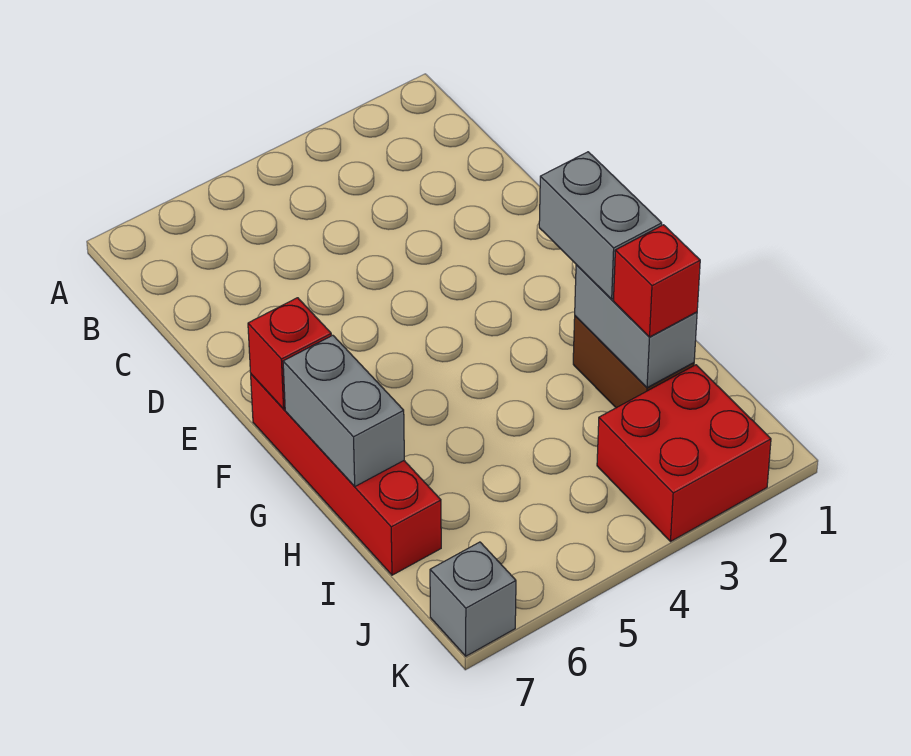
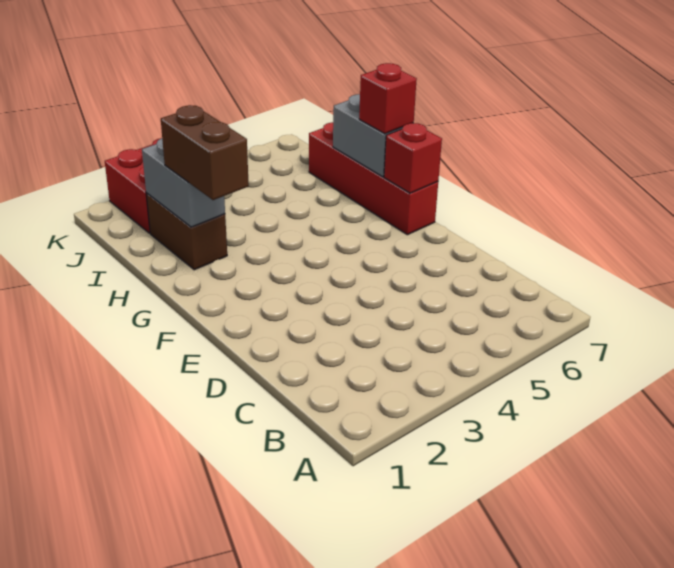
grey 1x2 brick [539,152,662,299] -> brown 1x2 brick [161,105,249,200]
red 1x1 brick [613,225,700,337] -> red 1x1 brick moved to [359,63,417,134]
grey 1x1 brick [430,542,516,656] -> none

